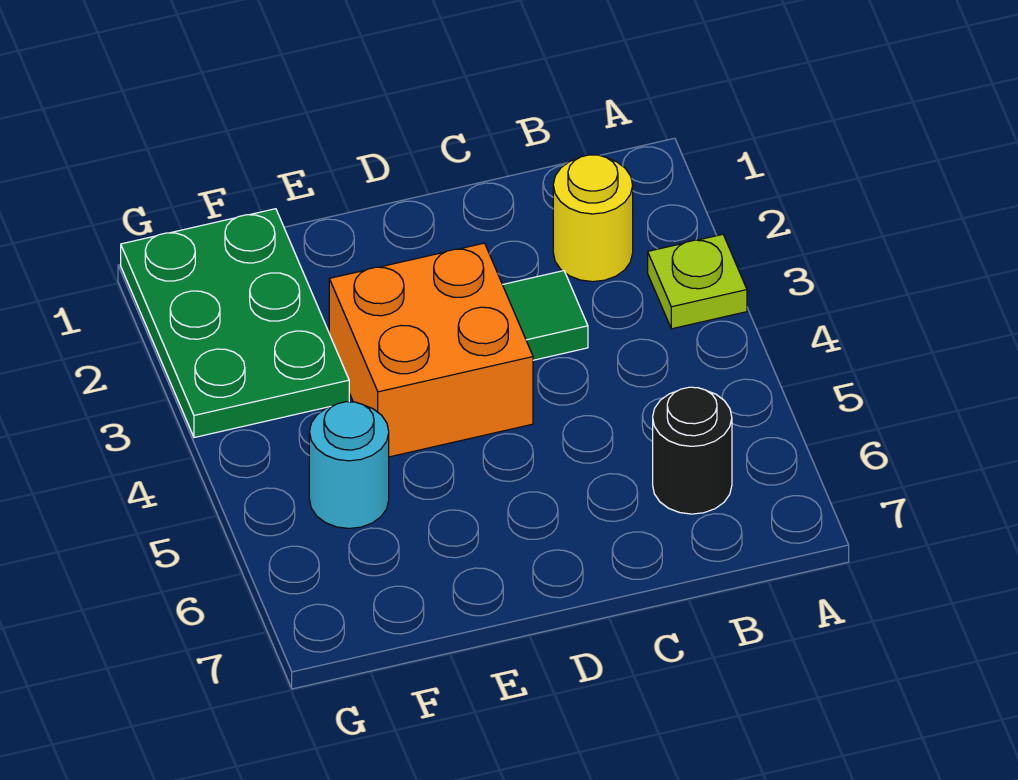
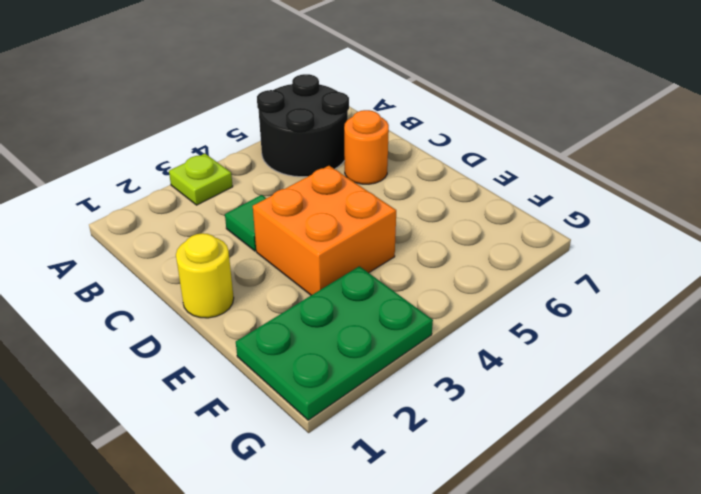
yellow 1x1 round brick [553,155,633,282] -> yellow 1x1 round brick moved to [176,233,234,318]
black 1x1 round brick [653,387,732,514] -> black 2x2 round brick [257,74,349,177]
none -> orange 1x1 round brick [344,110,389,184]
cyan 1x1 round brick [309,402,389,528] -> none

